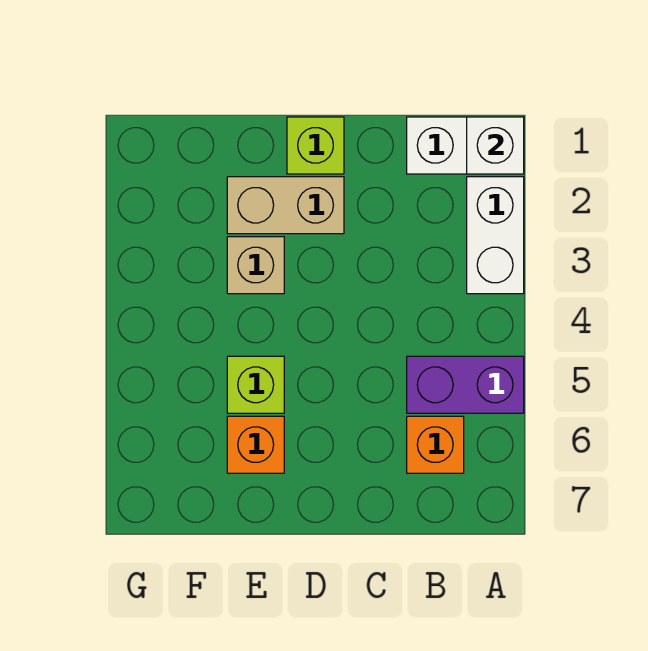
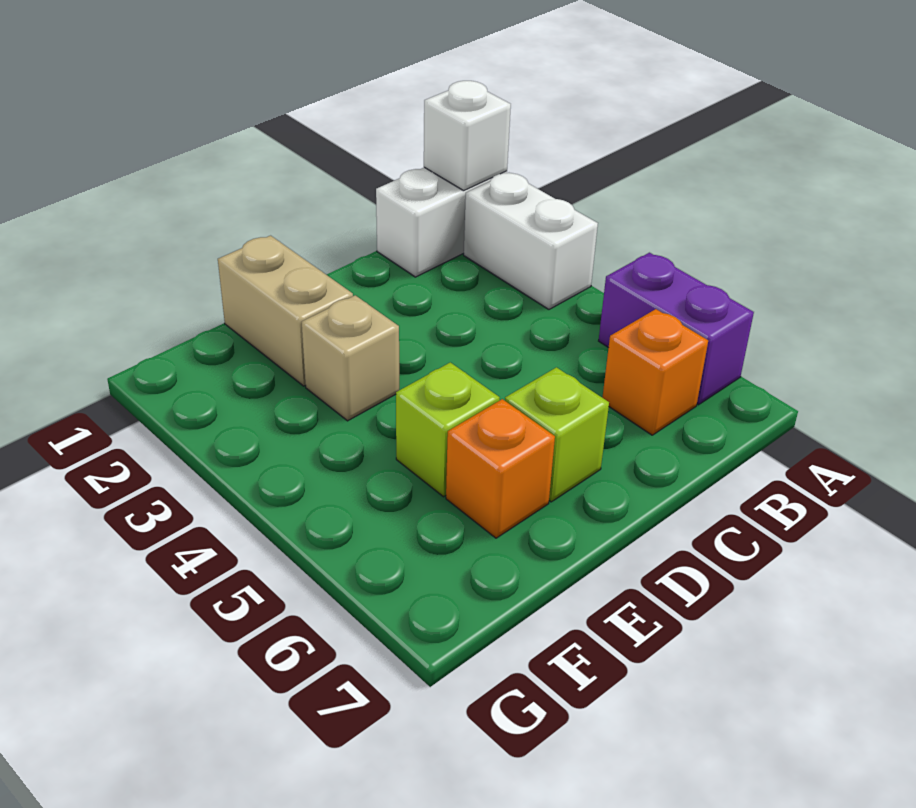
purple 1x2 brick [407,356,524,413] -> purple 1x2 brick turned to [599,253,754,405]
lime 1x1 brick [287,117,344,174] -> lime 1x1 brick moved to [505,367,609,502]
tan 1x2 brick [227,177,344,234] -> tan 1x2 brick turned to [218,236,353,386]

